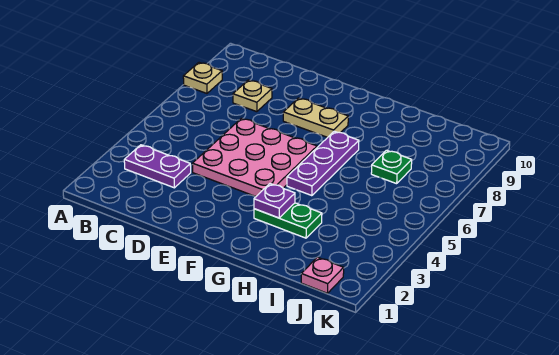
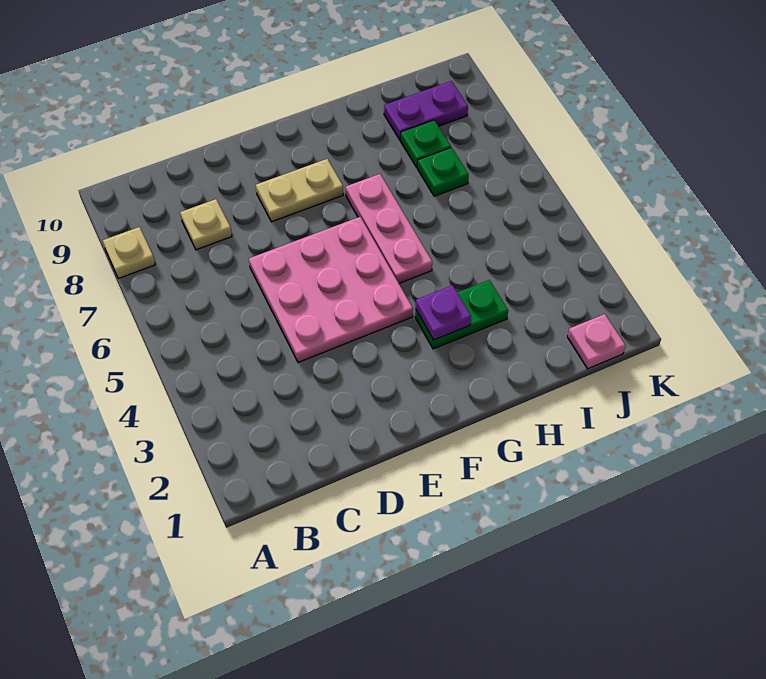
purple 1x2 plate [124,145,191,188] -> purple 1x2 plate moved to [384,81,468,140]
purple 1x3 plate [287,131,359,196] -> pink 1x3 plate [346,174,432,283]
none -> green 1x1 plate [401,120,451,168]

